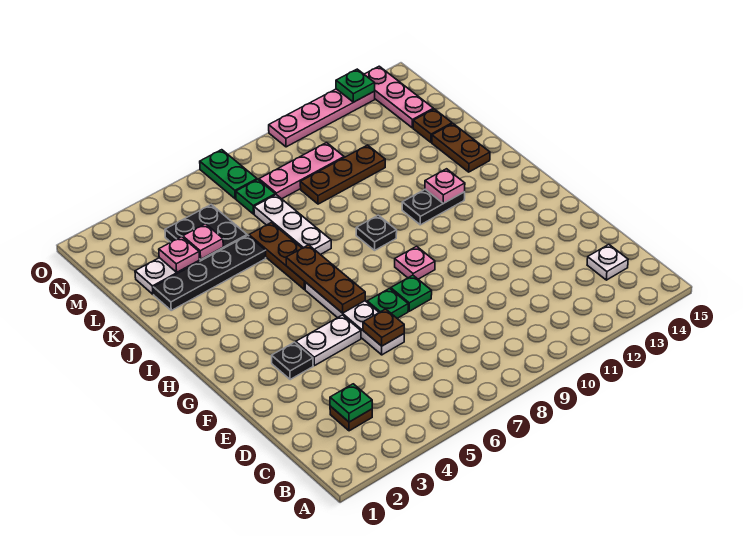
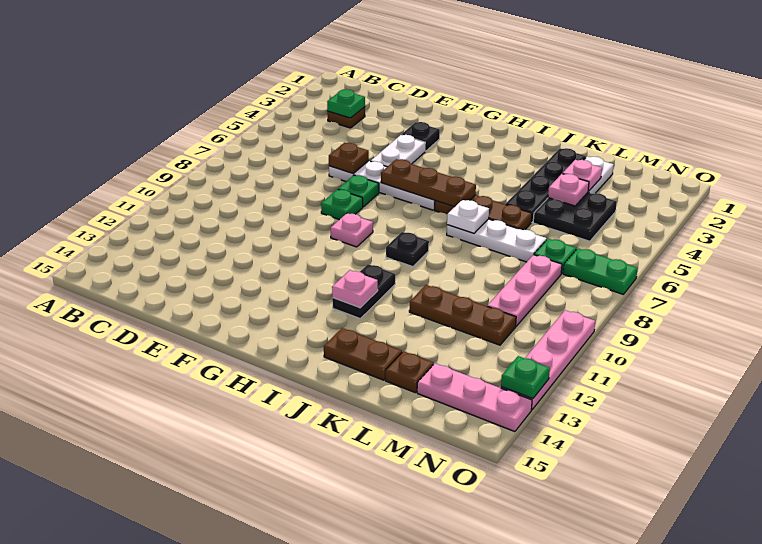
white 1x1 plate [587,245,628,280] -> white 1x1 plate moved to [447,200,489,233]
brown 1x3 plate [300,145,385,204] -> brown 1x3 plate turned to [409,285,516,345]

